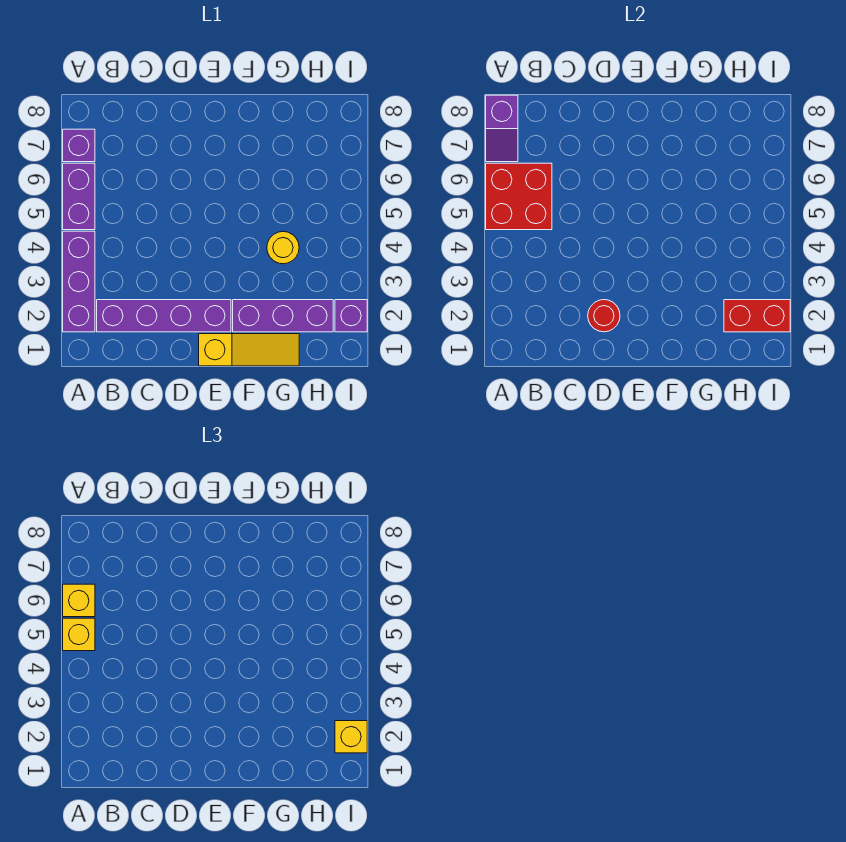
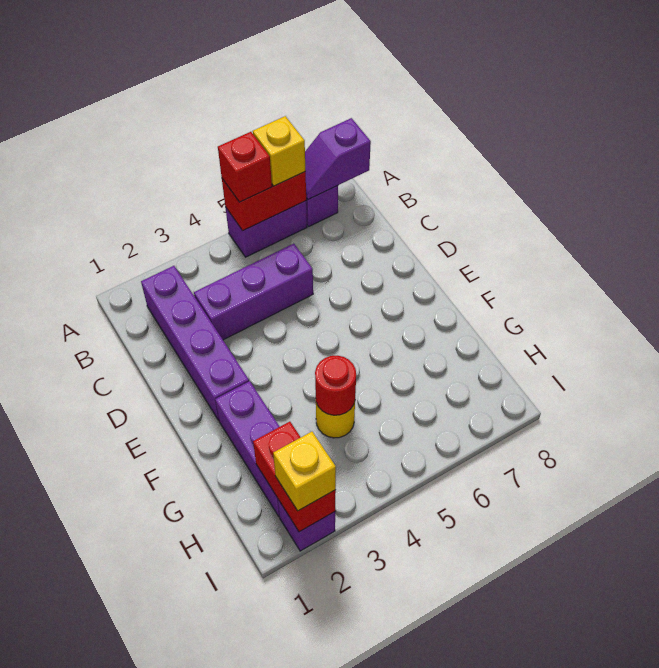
purple 1x3 brick [63,231,95,332] -> purple 1x3 brick moved to [194,244,313,340]
red 2x2 brick [486,163,552,230] -> red 1x2 brick [222,172,306,231]
yellow 1x1 brick [63,618,95,651] -> red 1x1 brick [218,132,272,202]
red 1x1 round brick [588,300,620,332] -> red 1x1 round brick moved to [315,356,356,415]
yellow 1x3 slope [199,334,299,366] -> none

